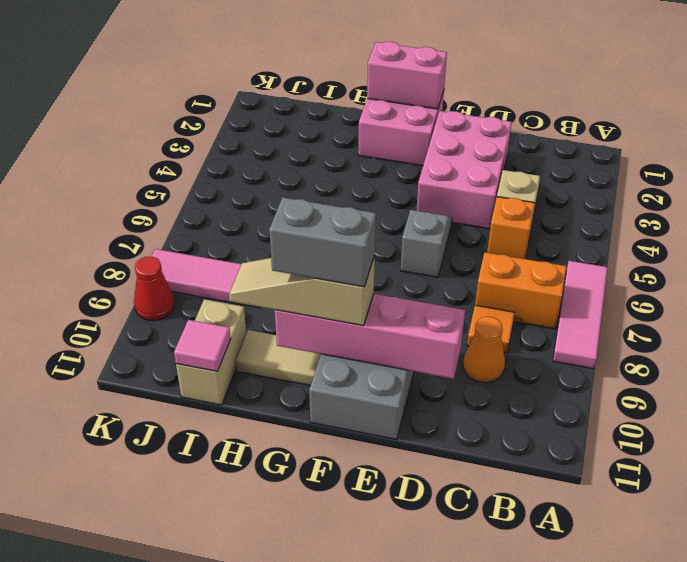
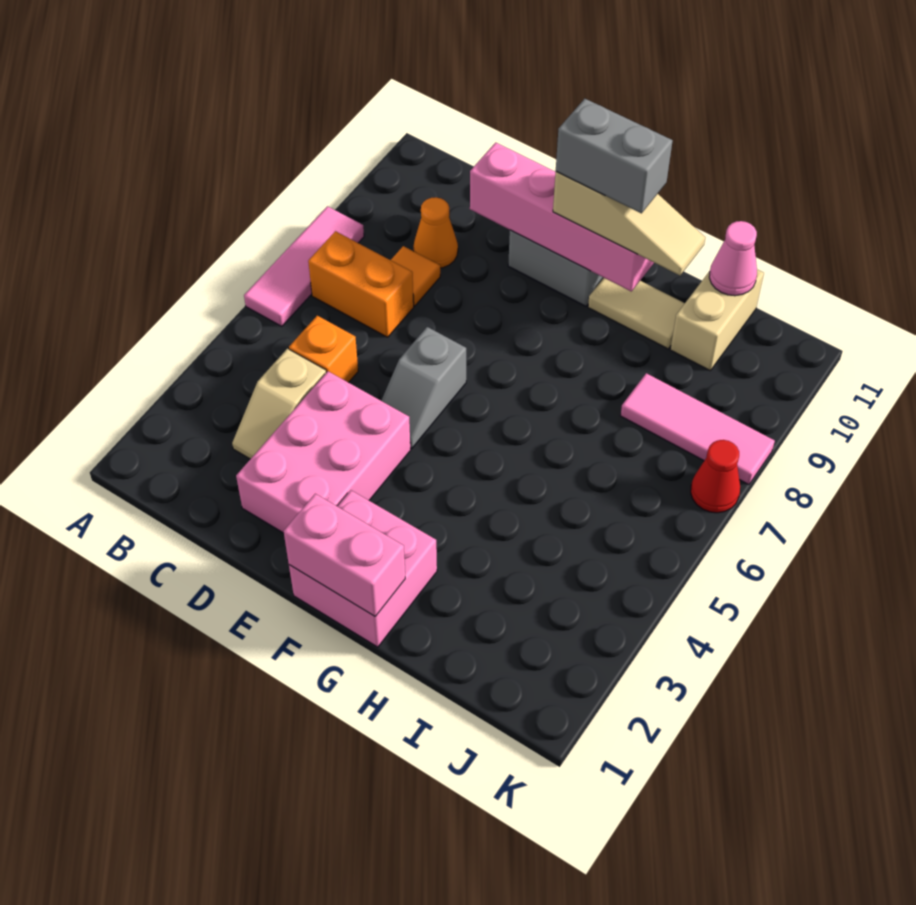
pink 1x1 tile [174,320,231,371] -> pink 1x1 cone [709,221,757,296]
red 1x1 cone [134,257,175,321] -> red 1x1 cone moved to [691,440,740,513]

